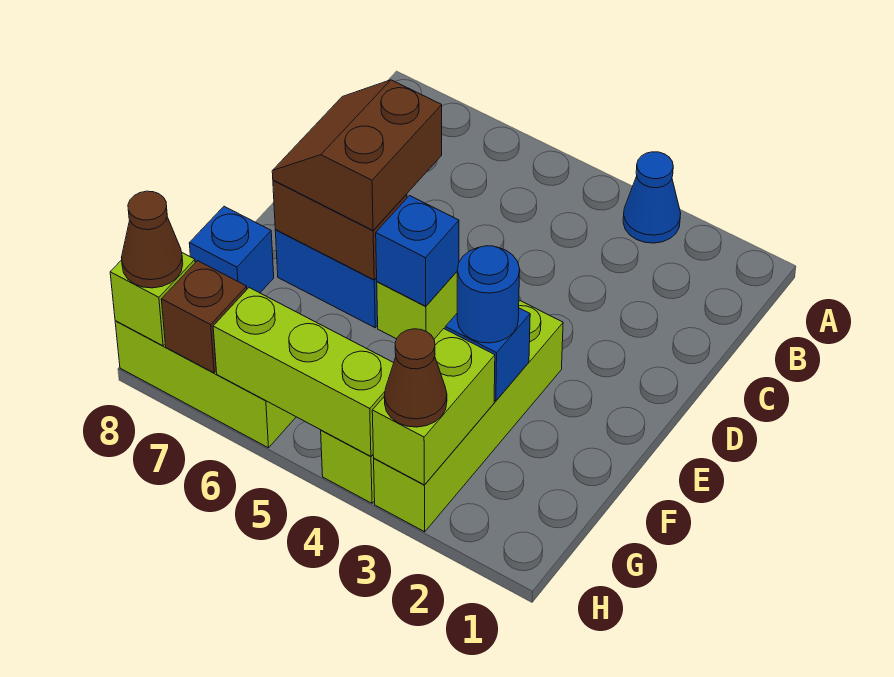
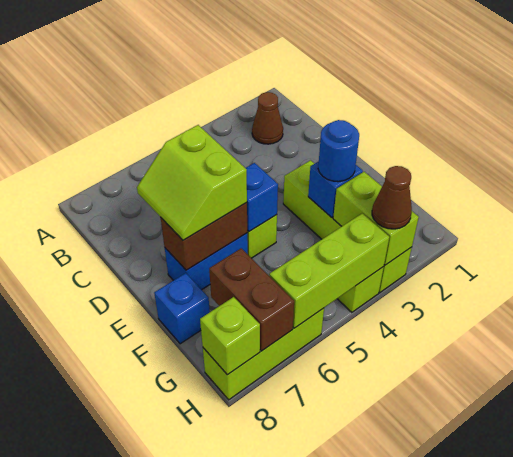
blue 1x1 cone [623,152,681,243] -> none
brown 2x2 slope [272,80,442,230] -> lime 2x2 slope [137,125,247,240]
brown 1x1 brick [161,261,247,373] -> brown 1x2 brick [209,248,294,351]
brown 1x1 cone [121,191,183,288] -> brown 1x1 cone moved to [252,92,283,144]

